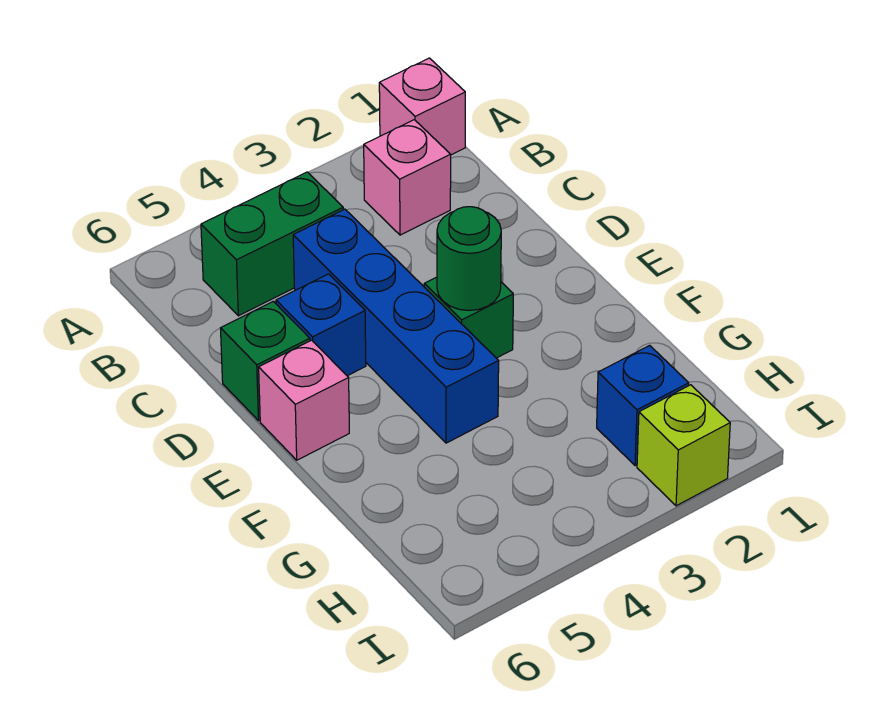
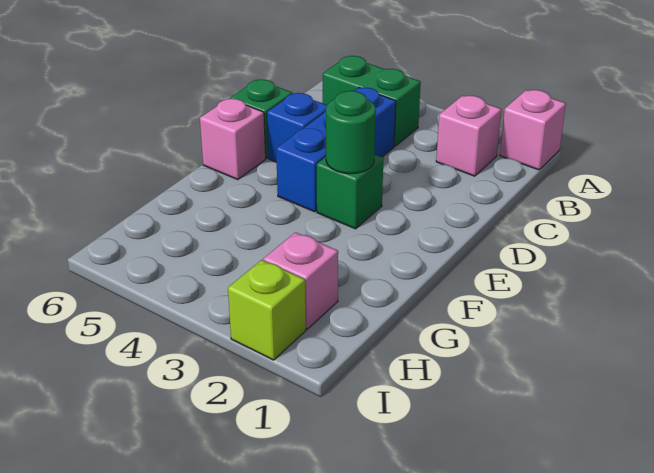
blue 1x4 brick [293,209,499,443] -> blue 1x3 brick [276,87,396,212]
blue 1x1 brick [597,345,689,466] -> pink 1x1 brick [264,232,338,329]

